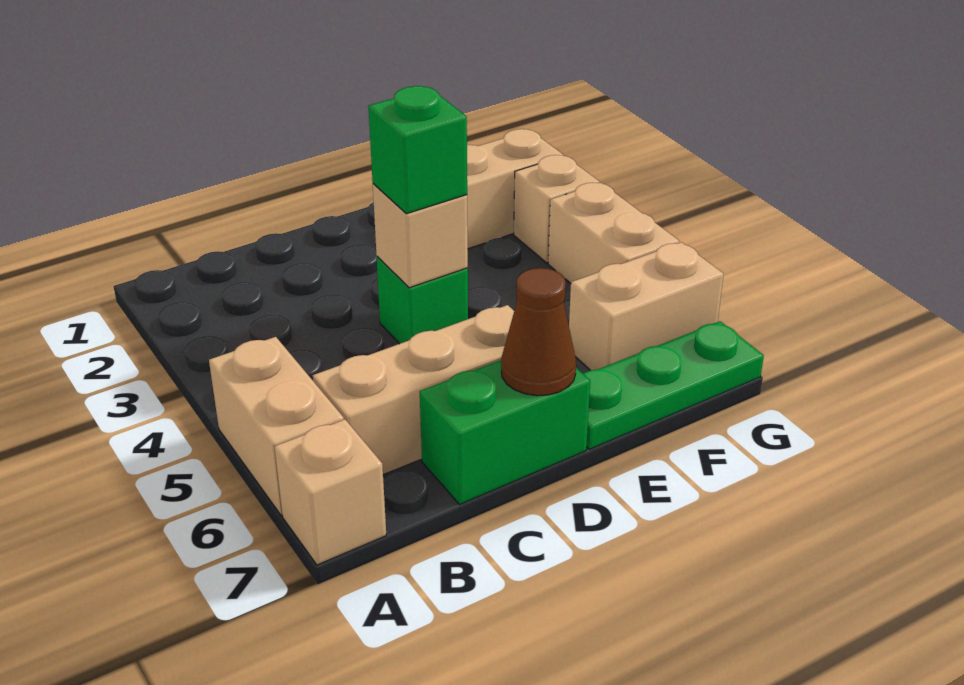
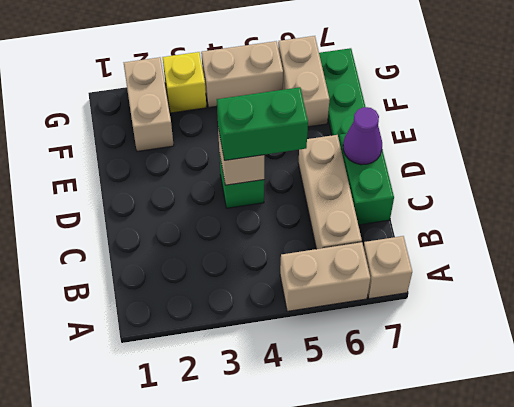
green 1x1 brick [368,86,467,214] -> green 1x2 brick [217,87,308,160]
brown 1x1 cone [501,268,576,396] -> purple 1x1 cone [343,107,382,165]
tan 1x1 brick [514,155,599,263] -> yellow 1x1 brick [163,52,207,113]

